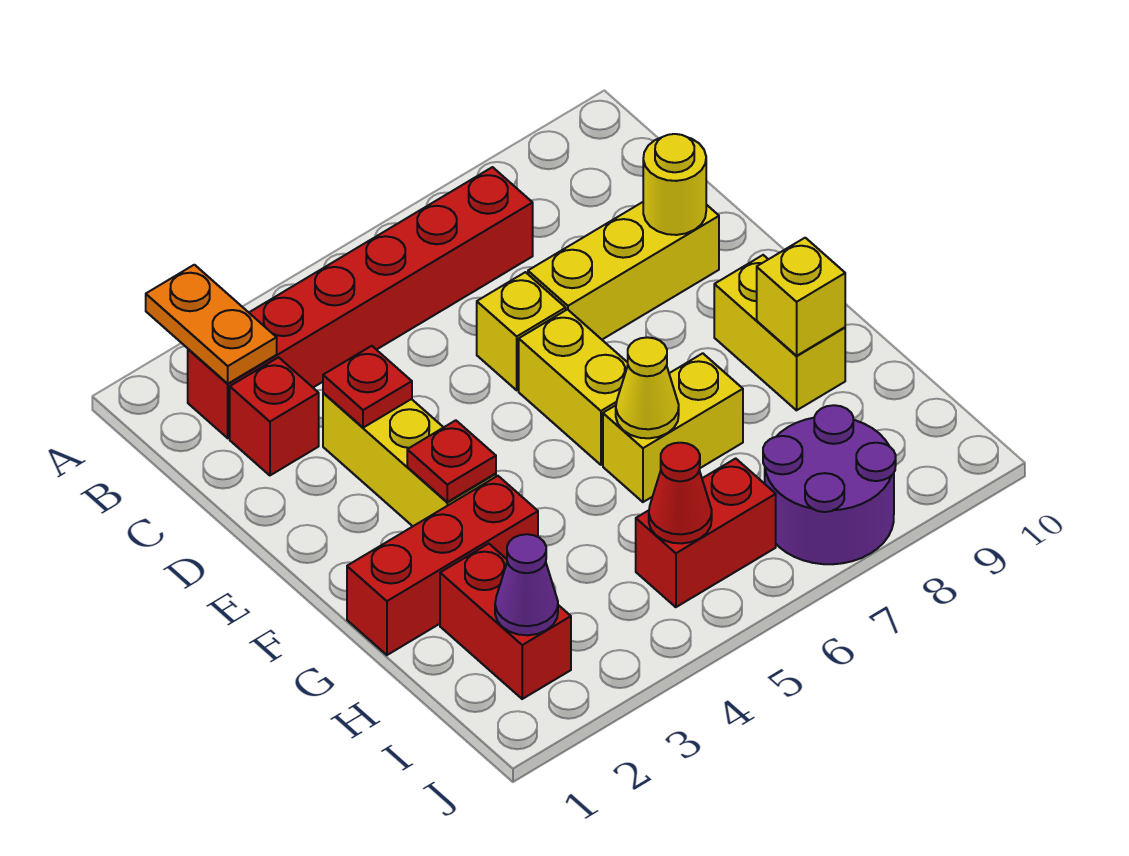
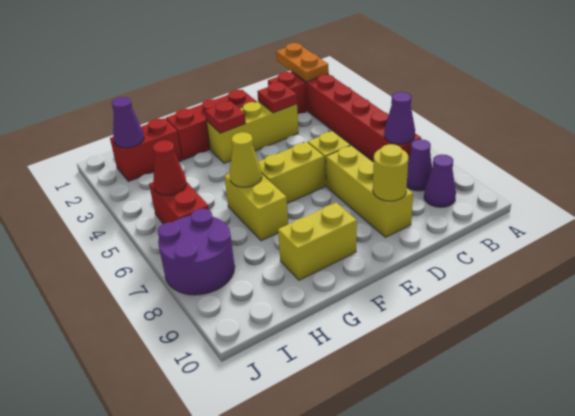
orange 1x2 plate [146,265,277,384] -> orange 1x2 plate turned to [276,43,329,82]
none -> purple 1x1 cone [384,92,415,144]
none -> purple 1x1 cone [407,139,432,191]
none -> purple 1x1 cone [424,154,456,207]
red 1x3 brick [347,476,538,655] -> red 1x3 brick turned to [166,90,256,160]
yellow 1x1 brick [757,238,845,356] -> none

